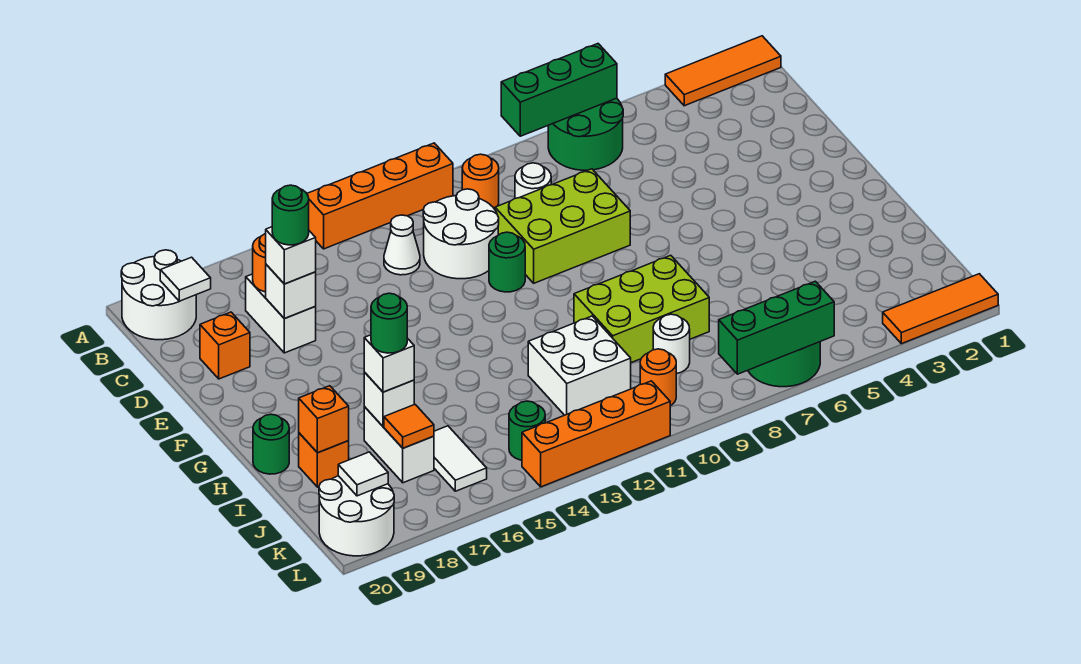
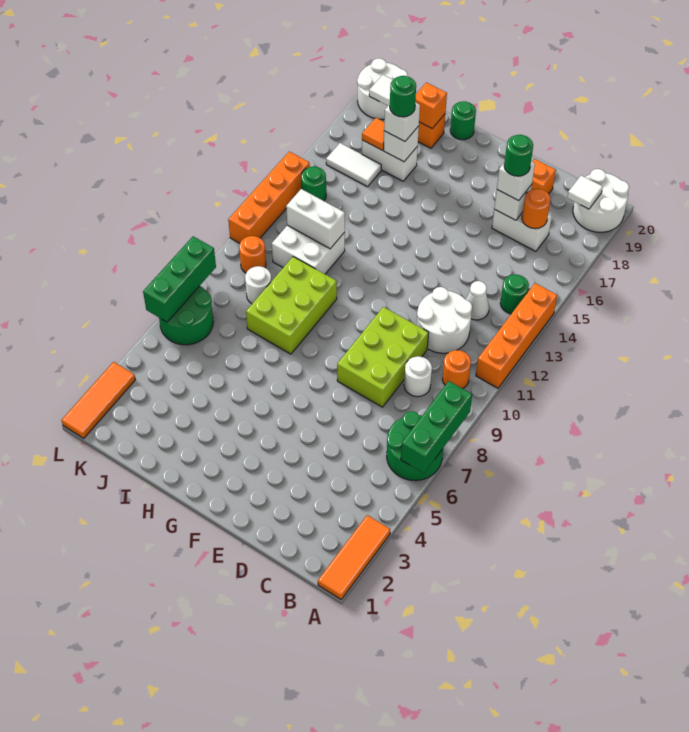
green 1x1 round brick [489,232,525,292] -> green 1x1 round brick moved to [500,275,529,314]
none -> white 1x2 brick [286,189,345,249]

